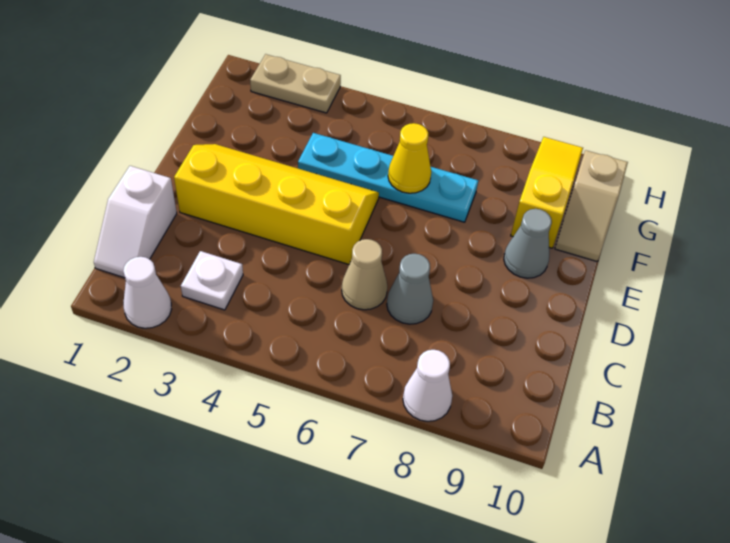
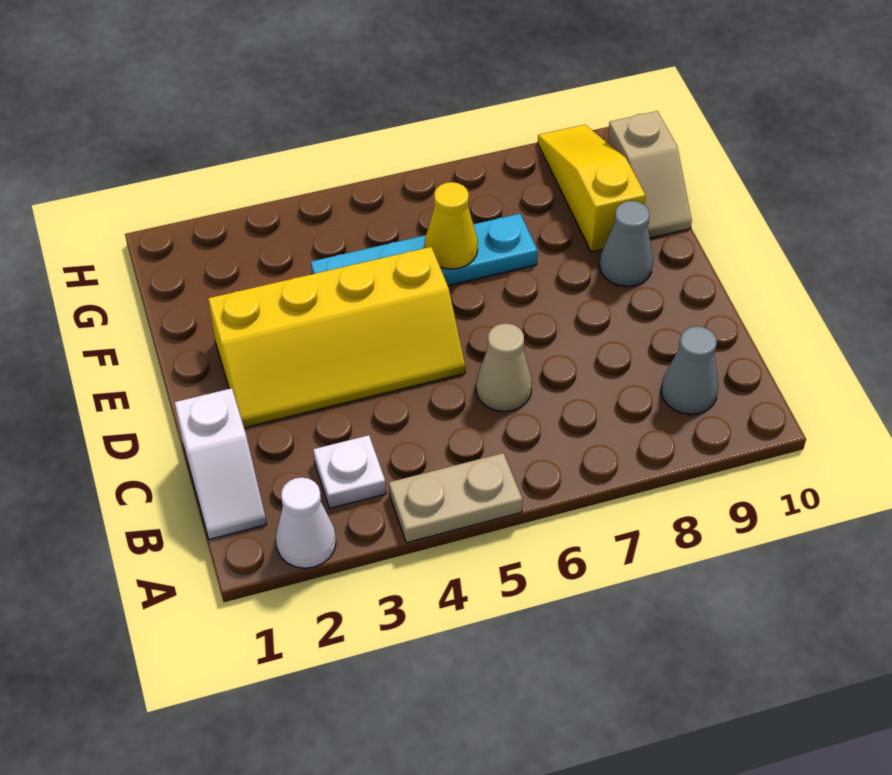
white 1x1 cone [403,350,452,421] -> none
grey 1x1 cone [387,254,433,324] -> grey 1x1 cone moved to [661,326,718,415]
yellow 2x4 slope [174,144,379,264] -> yellow 2x4 slope turned to [208,247,465,428]
tan 1x2 plate [250,54,341,113] -> tan 1x2 plate moved to [389,453,523,543]

